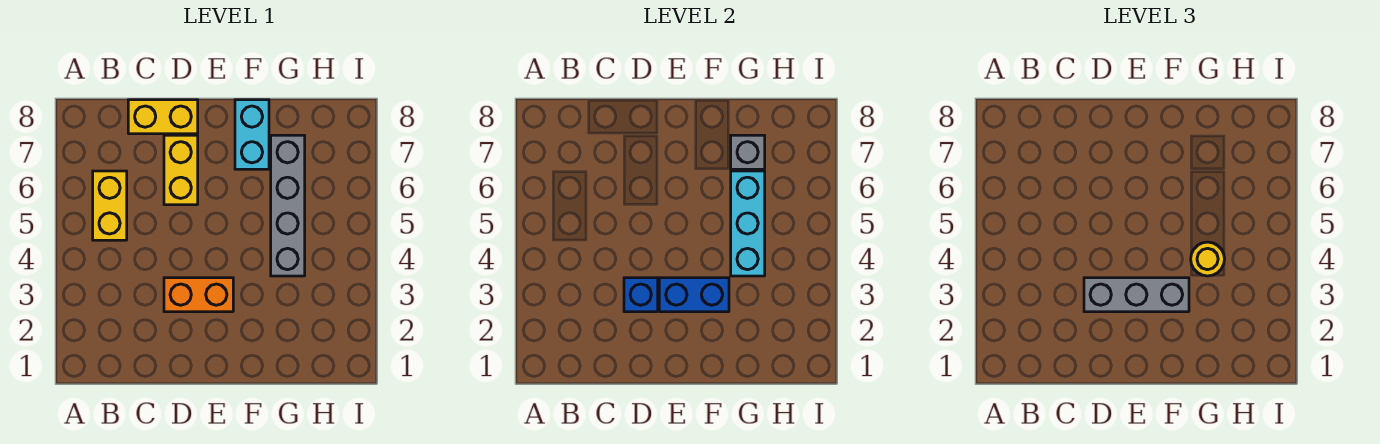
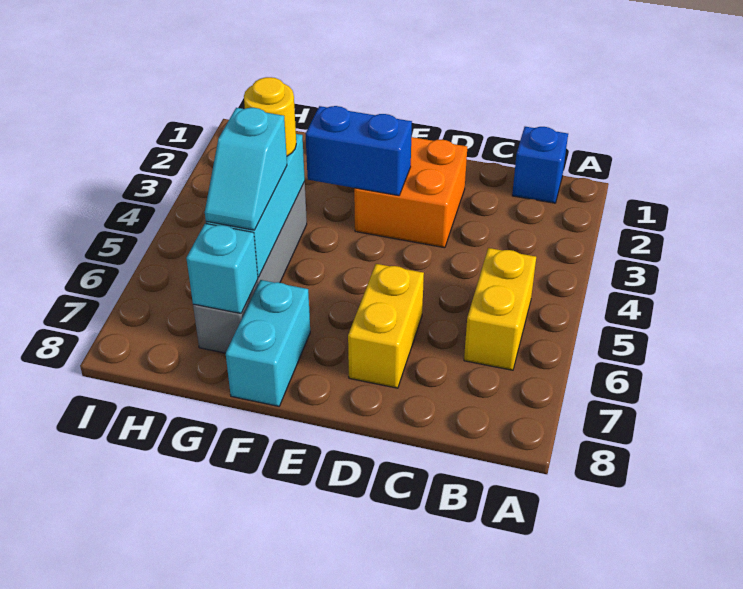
yellow 1x2 brick [128,100,198,134] -> none
orange 1x2 brick [164,278,233,312] -> orange 2x2 brick [354,137,467,248]
blue 1x1 brick [624,278,658,312] -> blue 1x1 brick moved to [512,127,568,203]
grey 1x3 brick [1084,278,1189,312] -> none
none -> cyan 1x2 slope [205,108,287,230]
grey 1x1 brick [731,135,765,169] -> cyan 1x1 brick [186,224,258,313]

